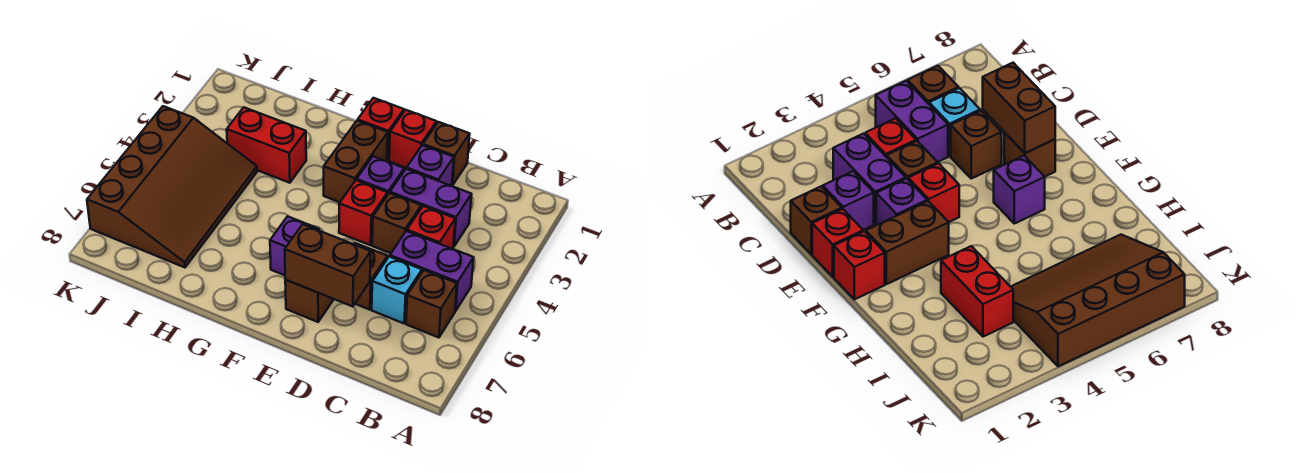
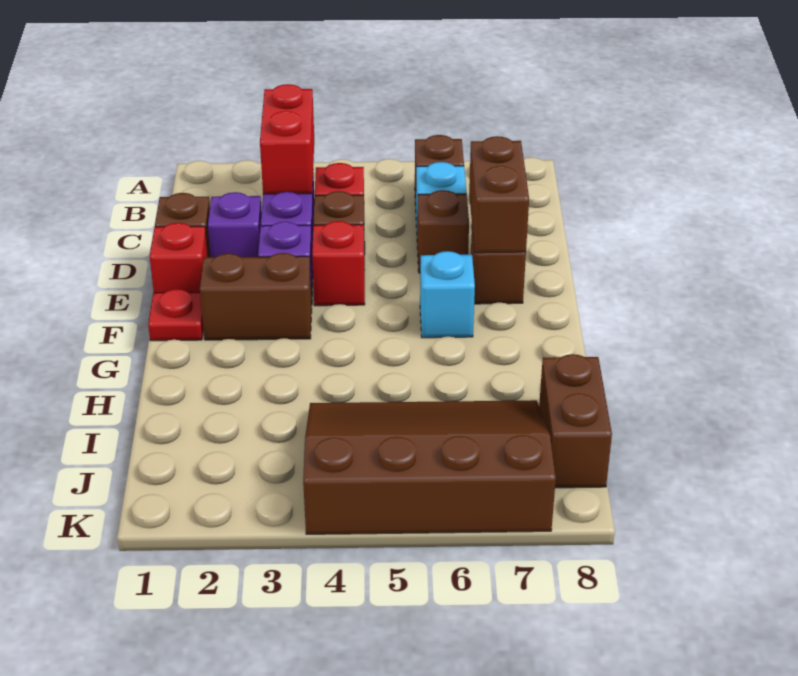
purple 1x2 brick [390,231,474,311] -> none
red 1x1 brick [358,98,404,161] -> red 1x1 plate [148,289,203,341]
purple 1x1 brick [270,216,319,275] -> cyan 1x1 brick [420,251,475,338]
red 1x2 brick [227,107,306,183] -> red 1x2 brick moved to [260,84,314,194]
none -> brown 1x2 brick [539,354,612,488]

